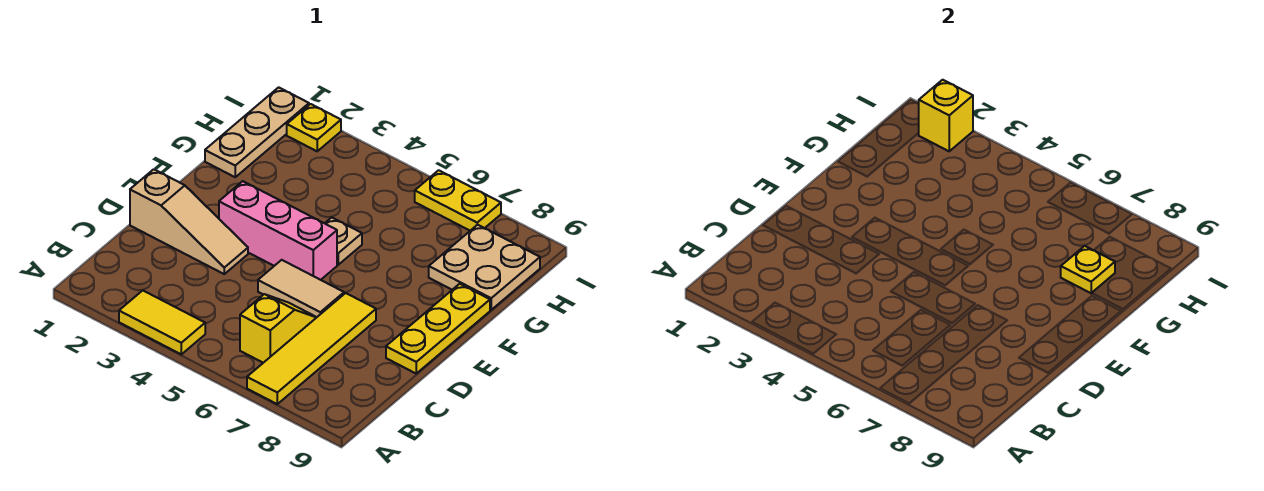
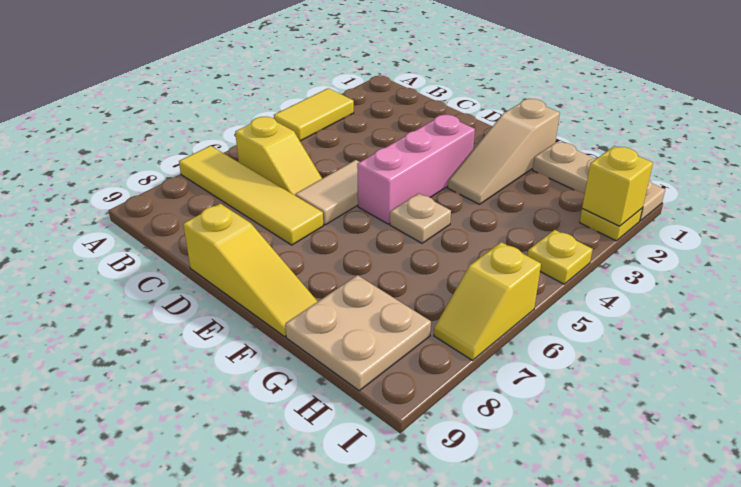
tan 1x3 slope [130,169,248,274] -> tan 1x3 slope moved to [448,99,560,204]
yellow 1x3 plate [386,284,490,373] -> yellow 1x3 slope [183,204,318,337]
yellow 1x1 plate [1061,246,1115,293] -> yellow 1x1 plate moved to [528,230,593,284]
yellow 1x2 plate [415,170,501,231] -> yellow 1x2 slope [434,242,541,360]

